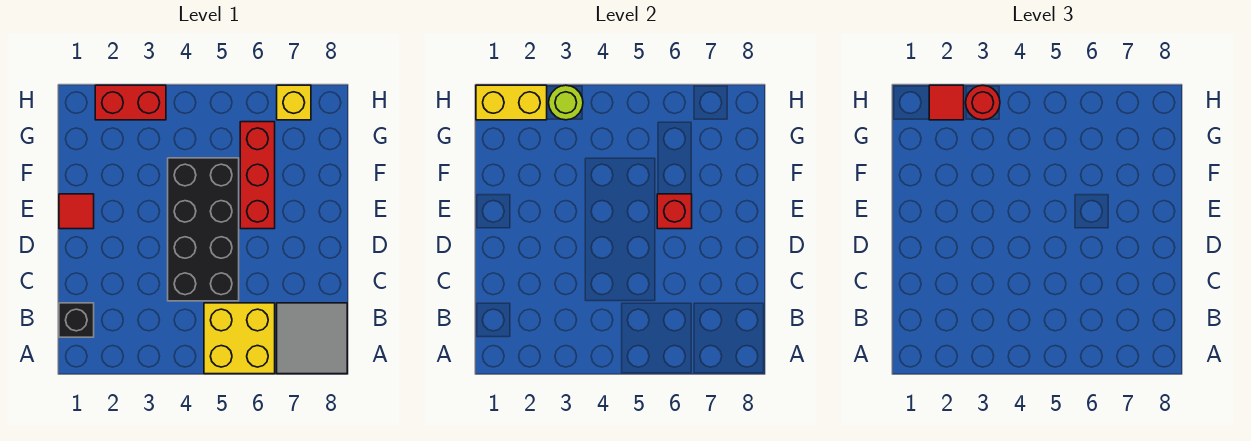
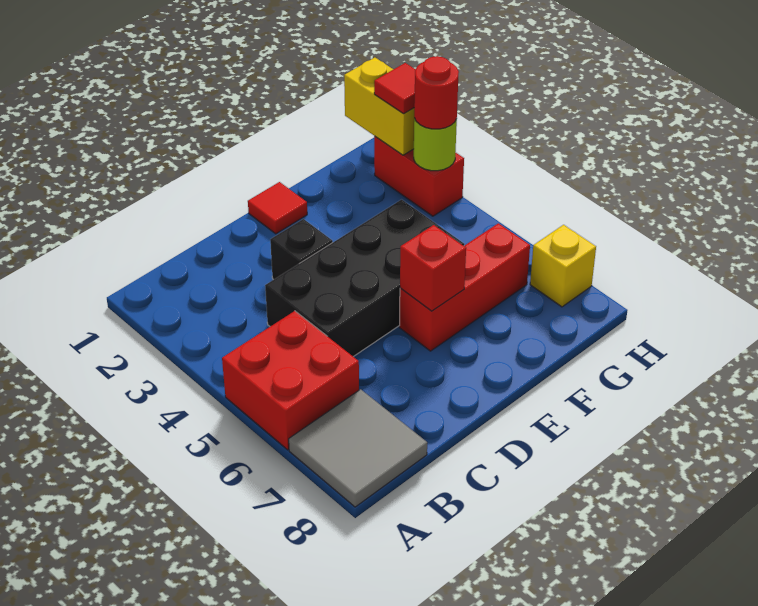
yellow 2x2 brick [204,303,275,374] -> red 2x2 brick [222,311,359,450]
black 1x1 brick [59,303,94,337] -> black 1x1 brick moved to [270,219,333,280]

